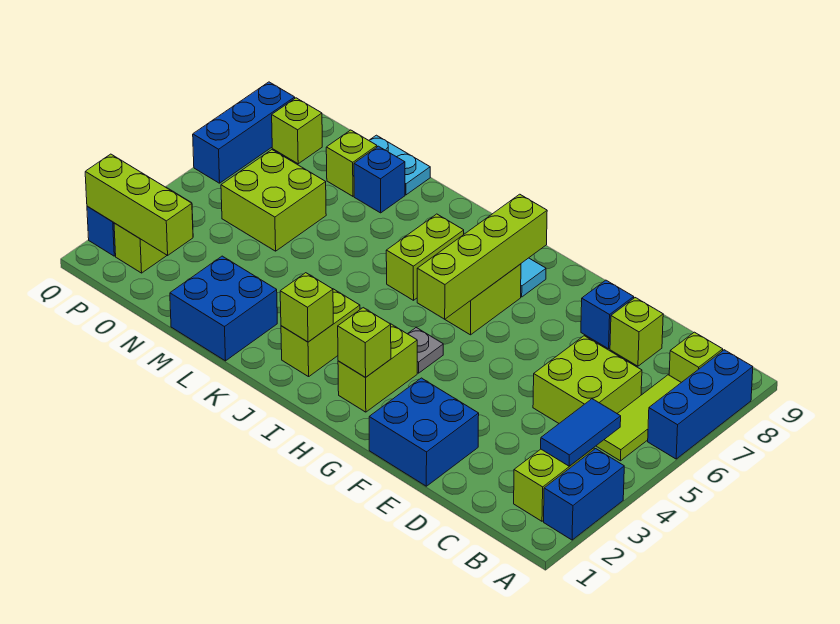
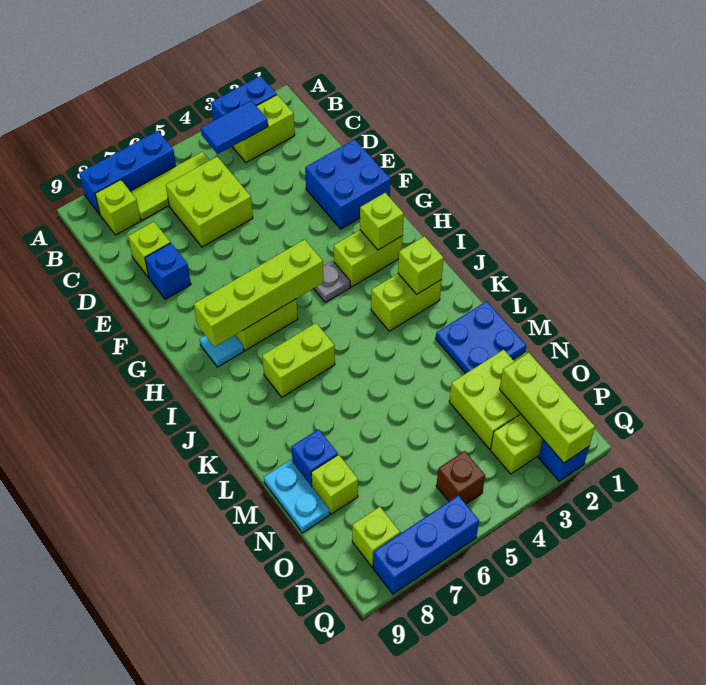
blue 2x2 brick [170,256,277,361] -> blue 2x2 plate [436,301,526,374]
lime 2x2 brick [221,150,326,251] -> lime 2x2 brick moved to [449,350,521,449]
none -> brown 1x1 brick [436,451,485,504]

